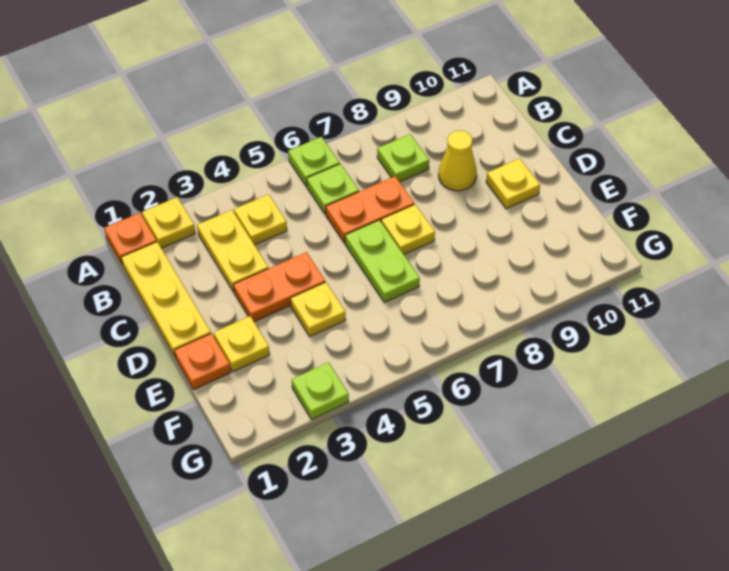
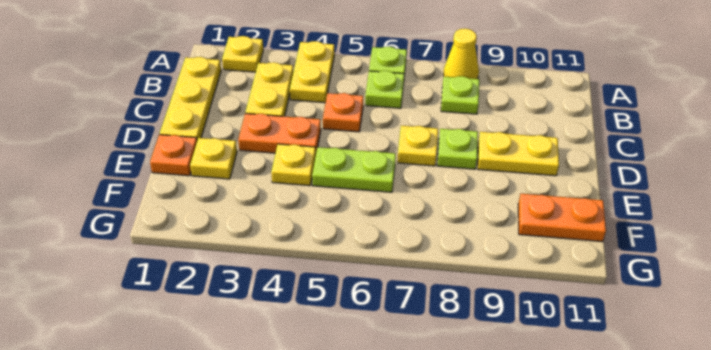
orange 1x1 plate [104,213,157,265] -> orange 1x1 plate moved to [323,93,363,132]
yellow 1x1 plate [234,194,287,245] -> yellow 1x2 plate [290,41,335,103]
orange 1x2 plate [326,176,414,243] -> orange 1x2 plate moved to [518,194,606,242]
yellow 1x1 cone [439,131,477,191] -> yellow 1x1 cone moved to [443,28,479,79]
lime 1x2 plate [345,220,420,303] -> lime 1x2 plate turned to [312,147,396,192]
yellow 1x1 plate [486,158,540,209] -> yellow 1x2 plate [478,132,559,176]
lime 1x1 plate [292,362,349,419] -> lime 1x1 plate moved to [437,129,478,169]

